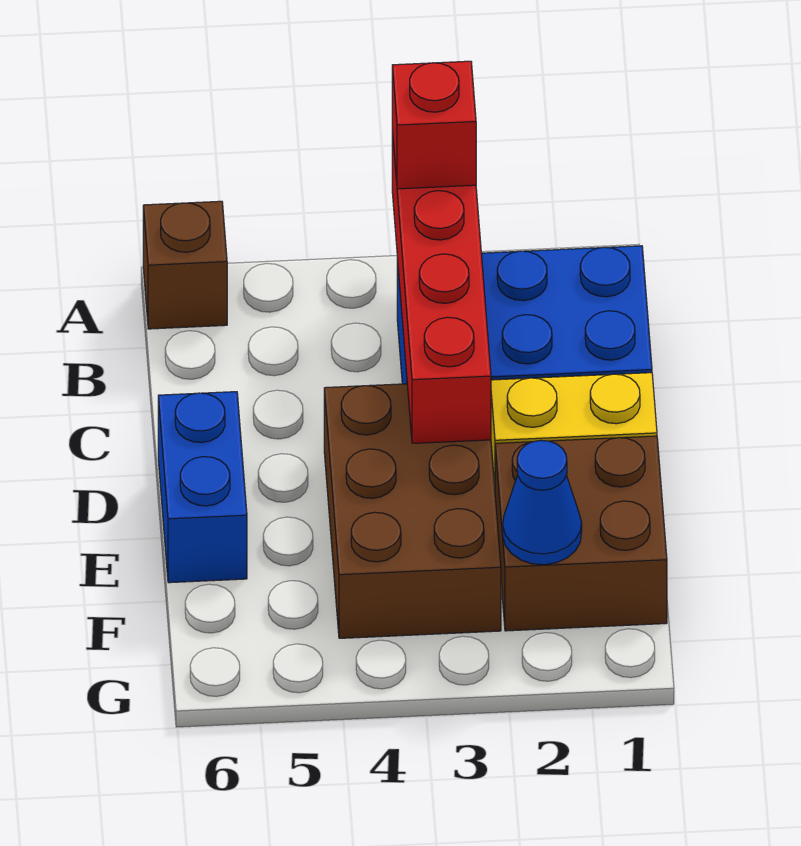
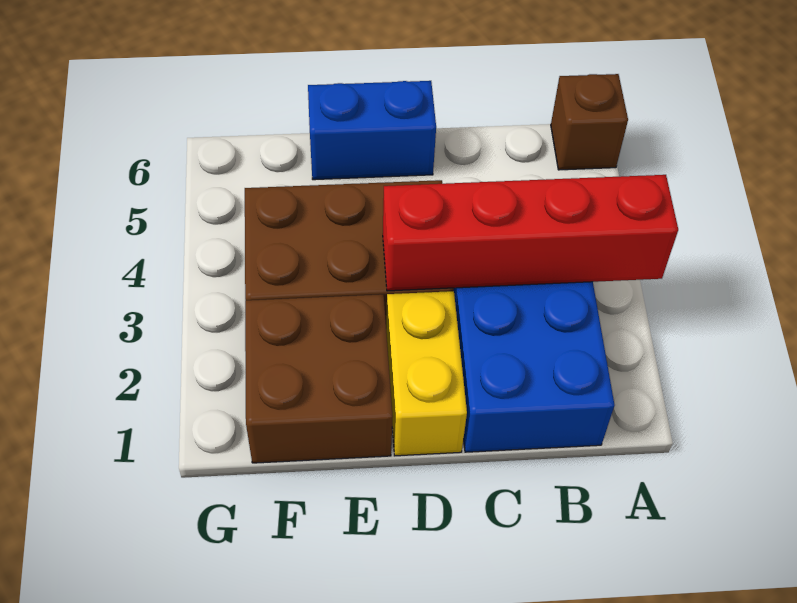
red 1x1 brick [392,61,476,189] -> none
blue 1x1 cone [503,440,582,565] -> none

